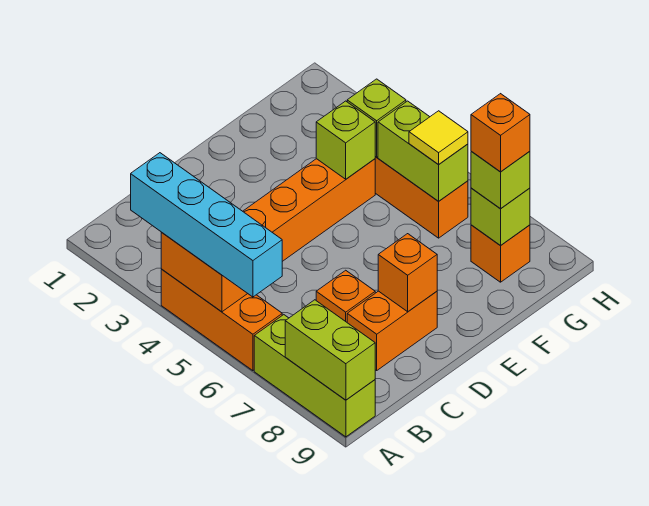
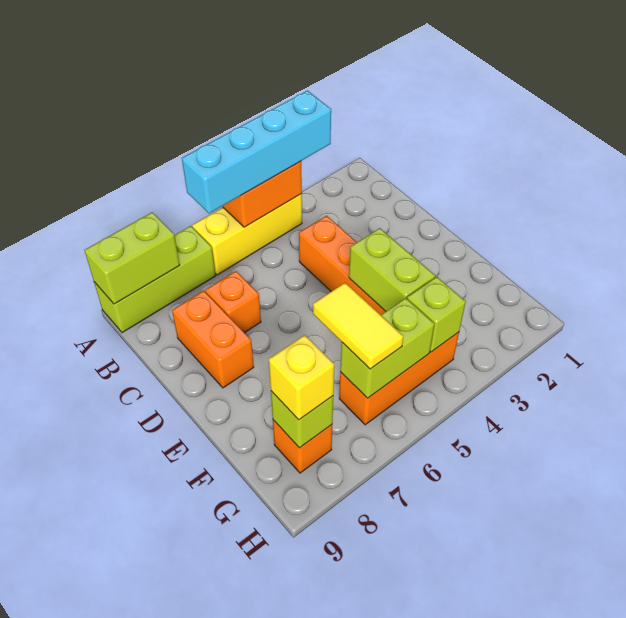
orange 1x3 brick [161,270,282,371] -> yellow 1x3 brick [192,194,302,275]
orange 1x1 brick [378,234,437,312] -> none
lime 1x1 brick [316,101,375,179] -> lime 1x2 brick [349,228,435,311]
yellow 1x1 tile [409,111,468,165] -> yellow 1x2 tile [313,283,404,369]
lime 1x1 brick [471,151,530,209] -> yellow 1x1 brick [269,335,334,420]
orange 1x1 brick [471,94,530,172] -> none

